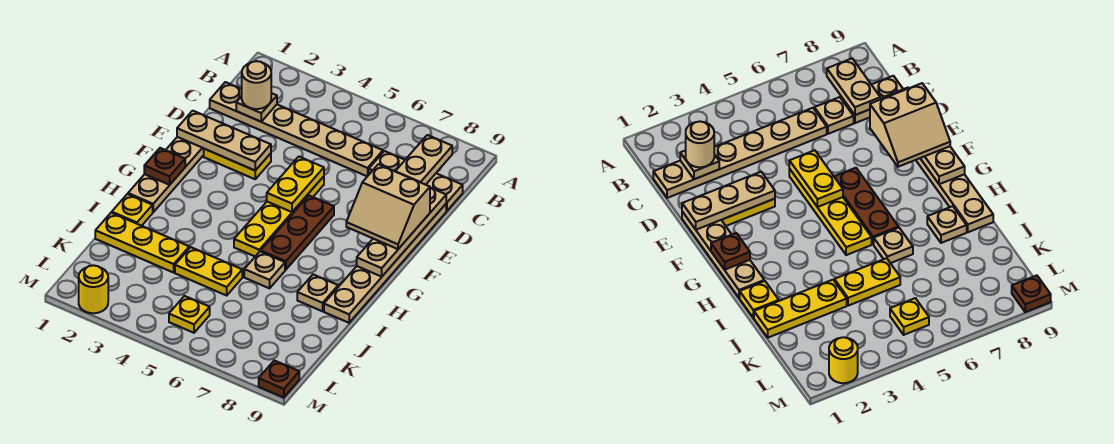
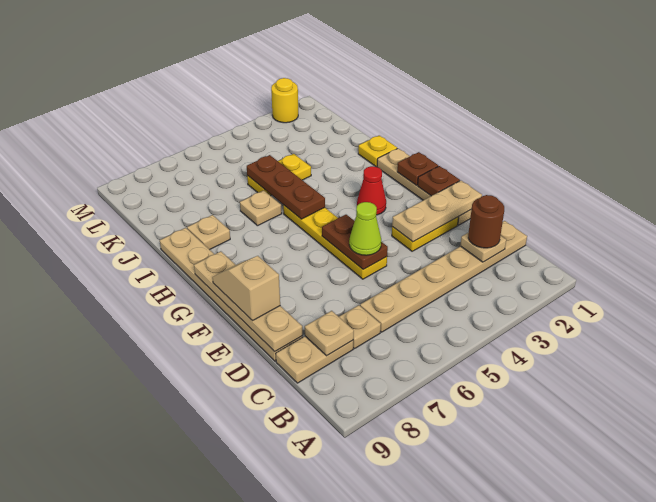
tan 1x2 plate [395,135,452,185] -> tan 1x1 plate [305,311,354,356]
tan 1x1 round brick [242,61,271,109] -> brown 1x1 round brick [468,195,504,248]
yellow 1x2 plate [267,157,324,212] -> brown 1x2 plate [322,215,388,270]
none -> lime 1x1 cone [349,202,381,255]
tan 2x2 slope [346,164,430,249] -> tan 1x2 slope [212,256,280,321]
brown 1x3 plate [261,196,334,270] -> brown 1x3 plate moved to [247,155,325,219]
none -> red 1x1 cone [357,166,386,215]
yellow 1x3 plate [95,213,189,273] -> none
yellow 1x1 plate [169,296,210,333] -> none
brown 1x1 plate [259,361,299,397] -> brown 1x1 plate moved to [418,166,460,196]

